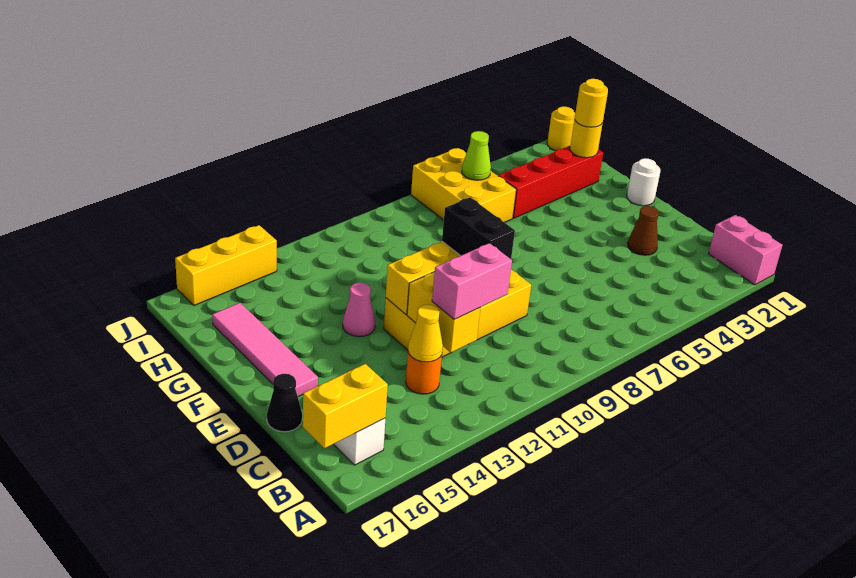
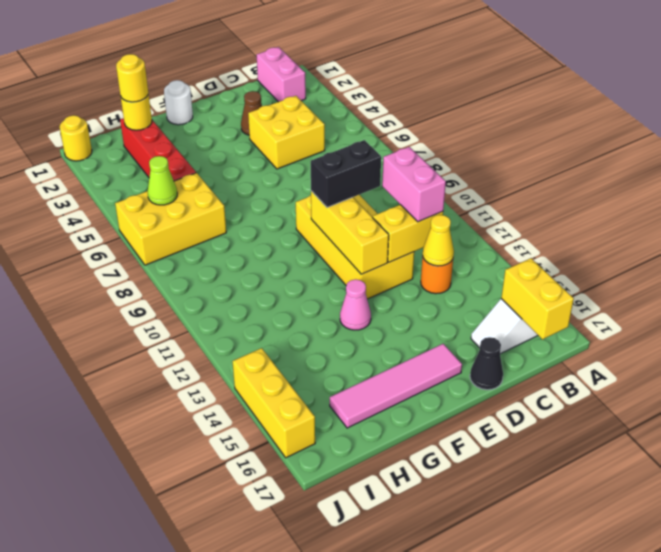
pink 1x2 brick [709,215,782,285] -> pink 1x2 brick turned to [257,47,306,102]
none -> yellow 2x2 brick [248,96,325,169]

